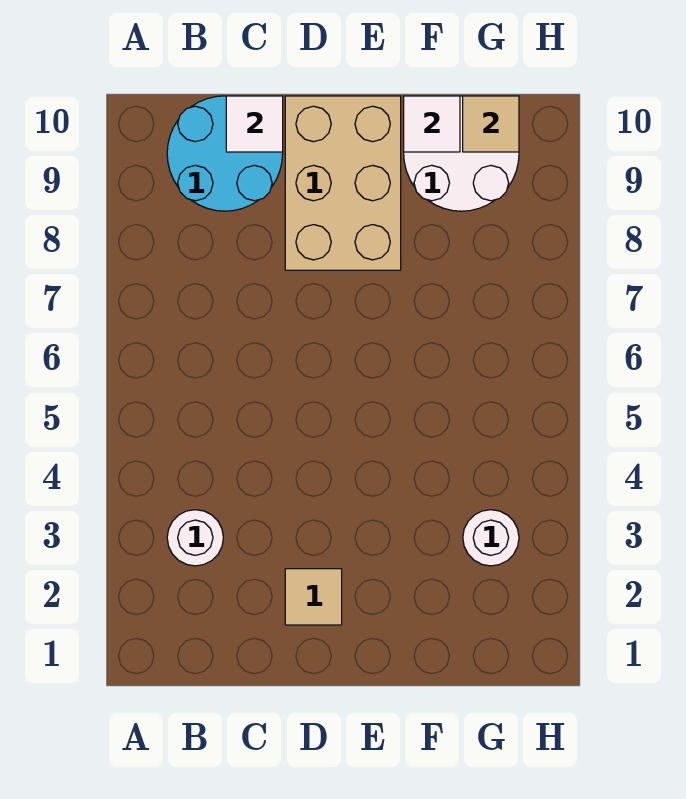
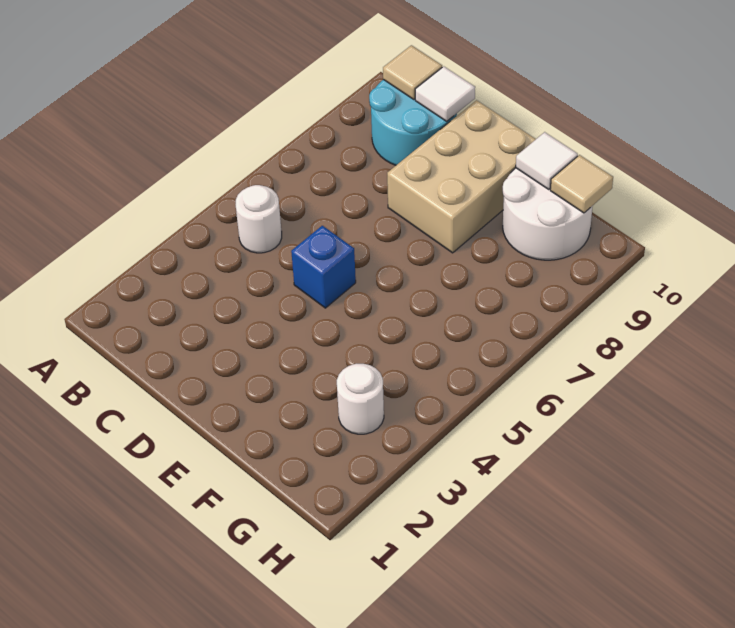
white 1x1 round brick [167,510,223,566] -> white 1x1 round brick moved to [236,185,282,253]
tan 1x1 tile [285,569,342,625] -> tan 1x1 tile moved to [383,45,442,100]
none -> blue 1x1 brick [291,226,356,308]

